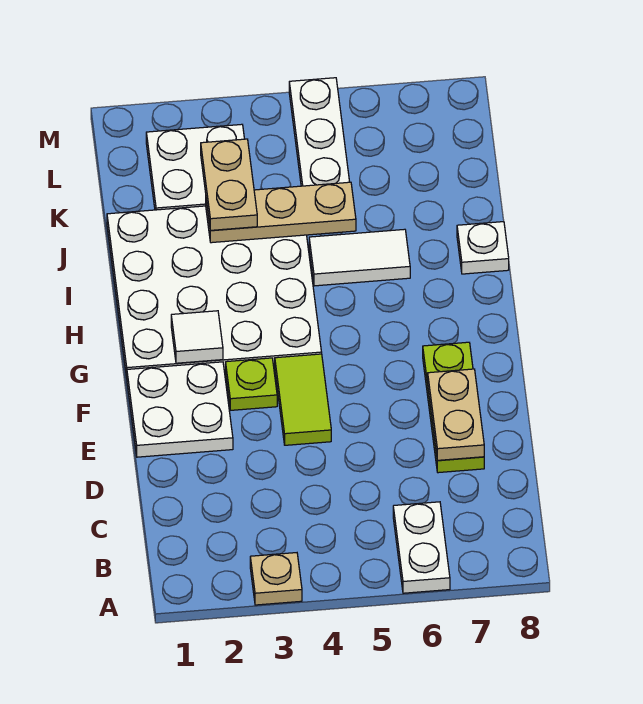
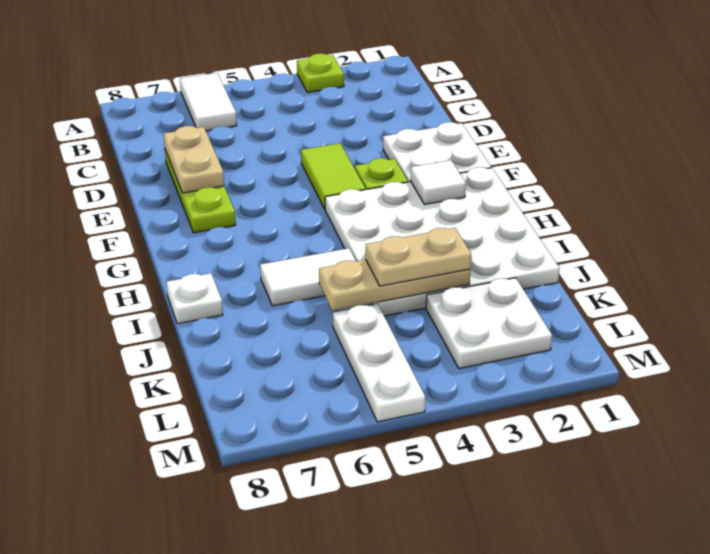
tan 1x1 plate [250,553,302,605] -> lime 1x1 plate [297,54,344,92]
white 1x2 plate [393,502,450,593] -> white 1x2 tile [180,73,237,131]
tan 1x2 plate [201,139,257,230] -> tan 1x2 plate turned to [366,228,471,286]

